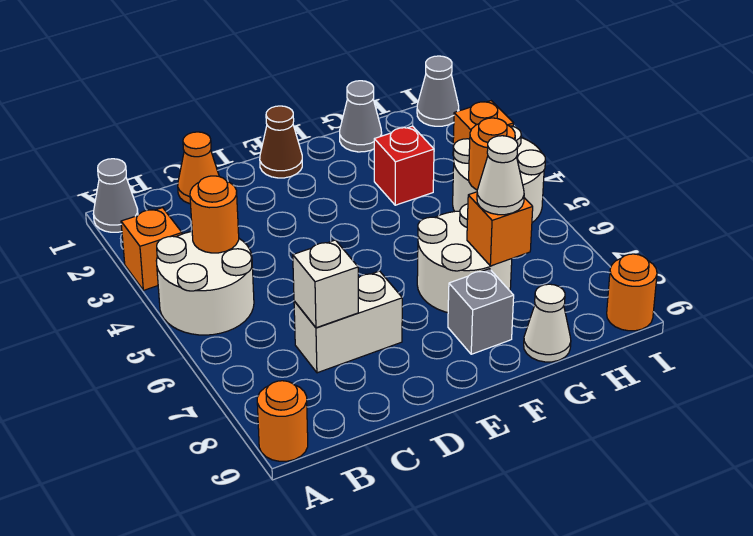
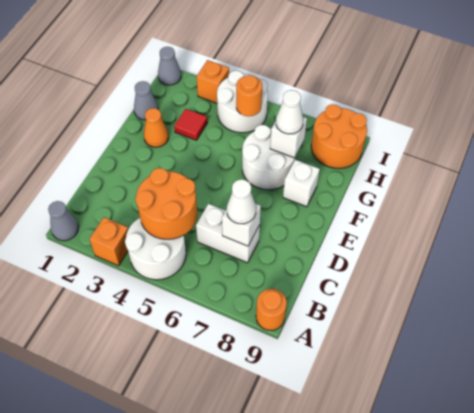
orange 1x1 round brick [190,176,239,253] -> orange 2x2 round brick [135,168,197,239]
orange 1x1 cone [178,132,219,204] -> orange 1x1 cone moved to [144,108,169,147]
white 1x2 brick [294,271,402,373] -> white 1x2 brick turned to [196,204,260,263]
brown 1x1 cone [260,106,302,178] -> none
grey 1x1 brick [448,269,514,354] -> white 1x1 brick [283,160,320,207]
red 1x1 brick [374,126,434,205] -> red 1x1 tile [174,109,208,140]
orange 1x1 brick [467,192,533,266] -> white 1x1 brick [270,117,307,158]
white 1x1 cone [524,284,571,362] -> white 1x1 cone moved to [227,179,256,224]
orange 1x1 round brick [607,254,657,331] -> orange 2x2 round brick [311,104,367,168]

